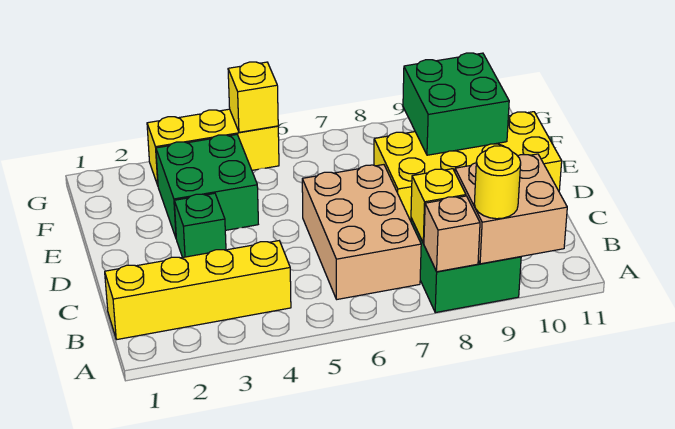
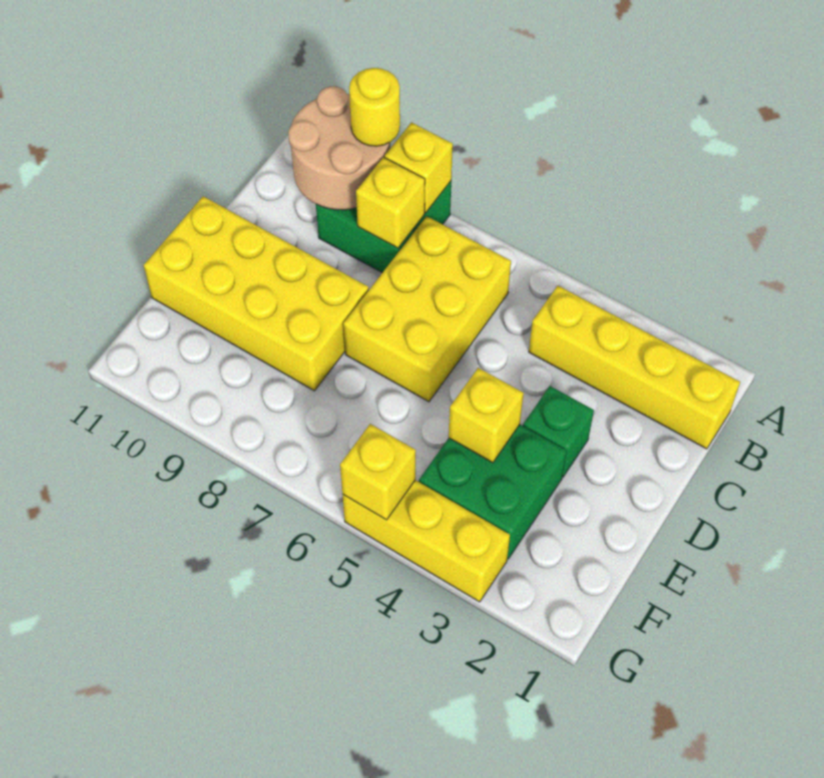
tan 1x1 brick [424,196,480,272] -> yellow 1x1 brick [385,123,453,213]
tan 2x2 brick [455,154,567,264] -> tan 2x2 round brick [288,86,390,210]
tan 2x3 brick [302,165,421,299] -> yellow 2x3 brick [343,216,511,402]
none -> yellow 1x1 brick [449,368,524,463]
green 2x2 brick [403,53,509,155] -> none

